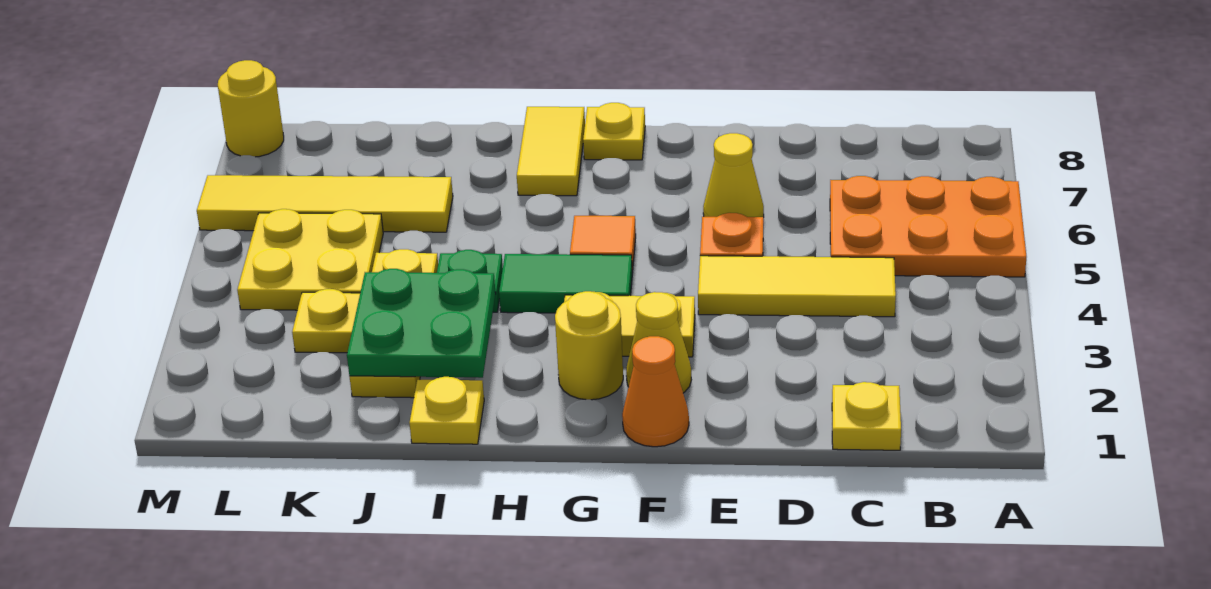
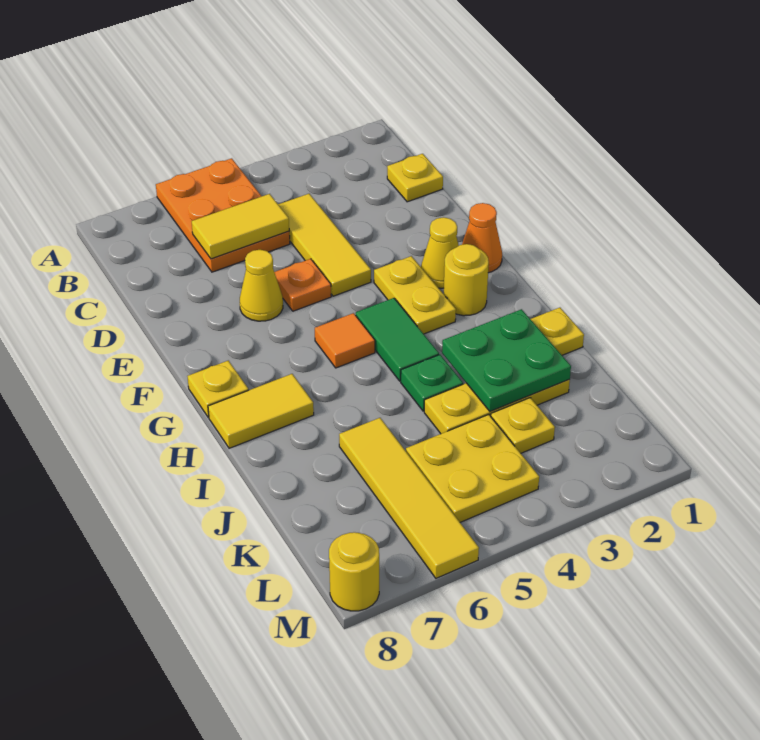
none -> yellow 1x2 tile [192,194,289,259]

